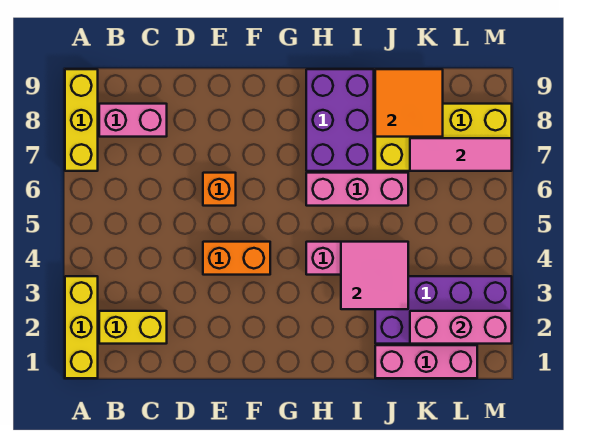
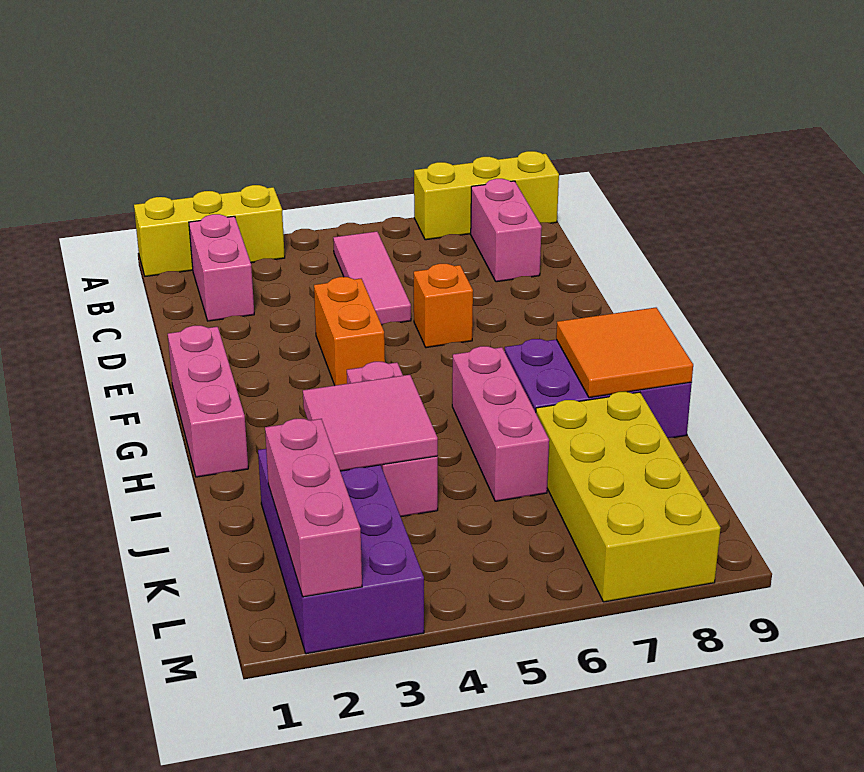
yellow 1x2 brick [99,311,167,344] -> pink 1x2 brick [189,214,254,321]
pink 1x3 brick [375,345,477,378] -> pink 1x3 brick moved to [168,326,248,477]
orange 2x2 tile [375,69,443,137] -> orange 2x2 tile moved to [556,308,693,398]
pink 1x3 tile [410,138,512,171] -> pink 1x3 tile moved to [333,232,411,325]

